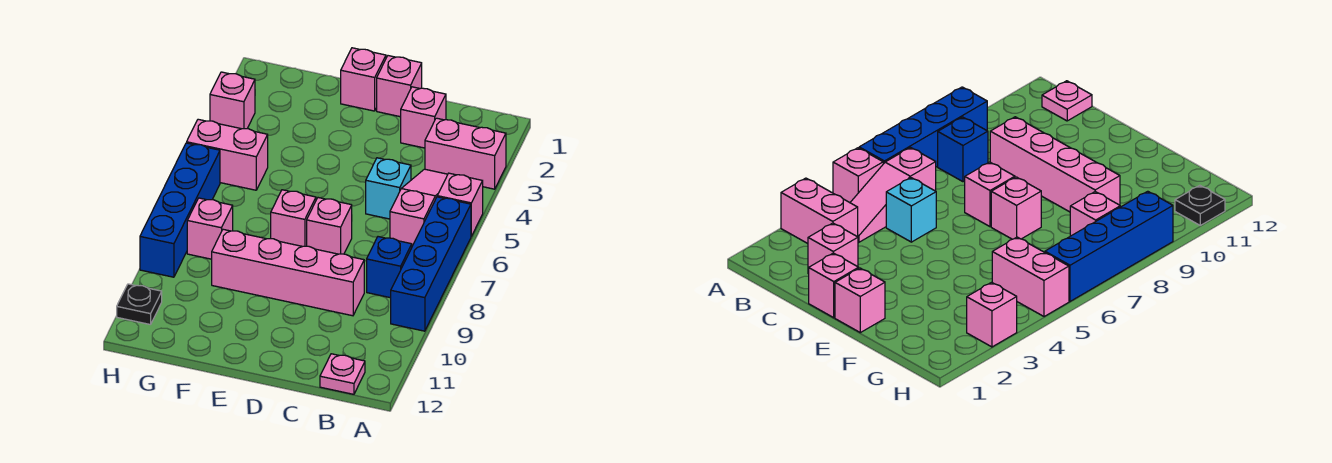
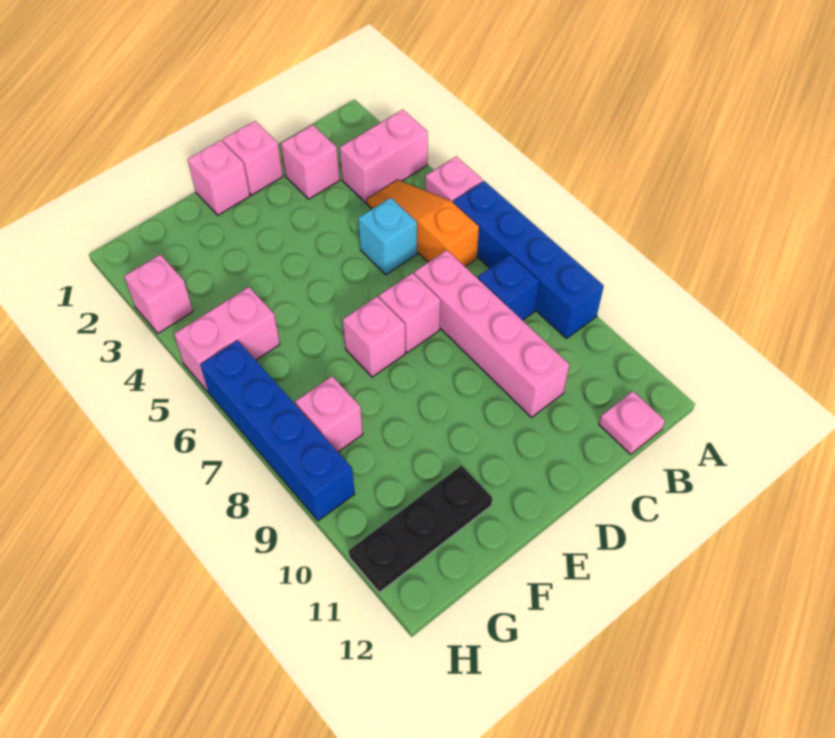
pink 1x3 slope [390,169,448,246] -> orange 1x3 slope [367,180,479,266]
pink 1x4 brick [212,229,364,316] -> pink 1x4 brick turned to [414,250,569,417]
black 1x1 plate [117,284,162,325] -> black 1x3 plate [349,465,492,592]

